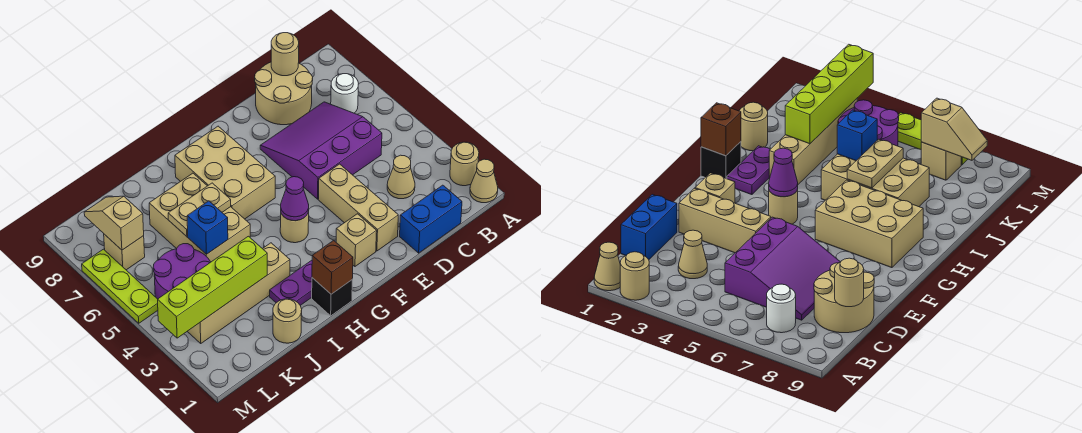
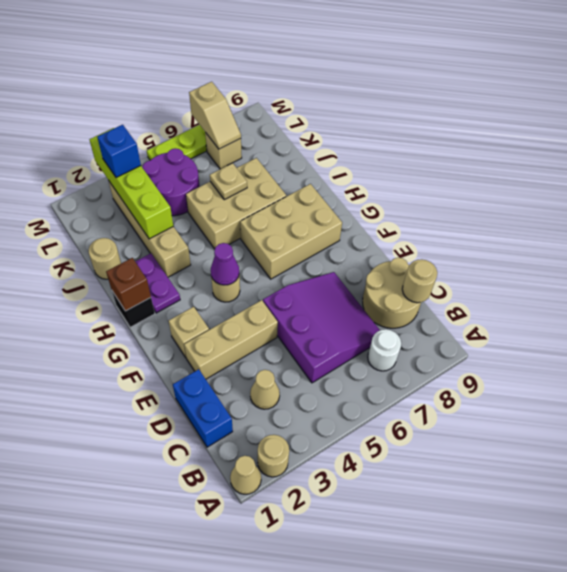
tan 1x2 plate [168,183,231,236] -> tan 1x1 plate [210,163,247,200]
blue 1x1 brick [187,201,228,254] -> blue 1x1 brick moved to [97,125,141,178]
tan 1x2 slope [84,196,144,250] -> tan 1x2 slope turned to [189,82,241,149]

